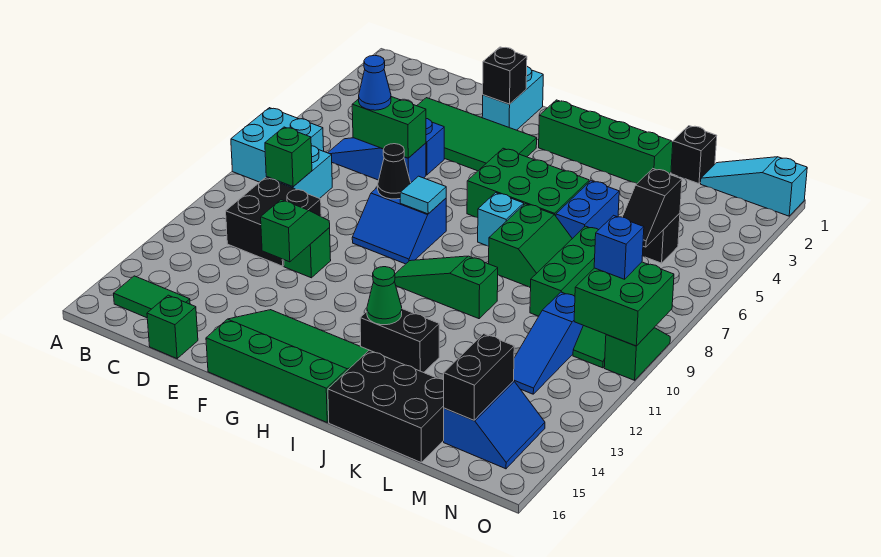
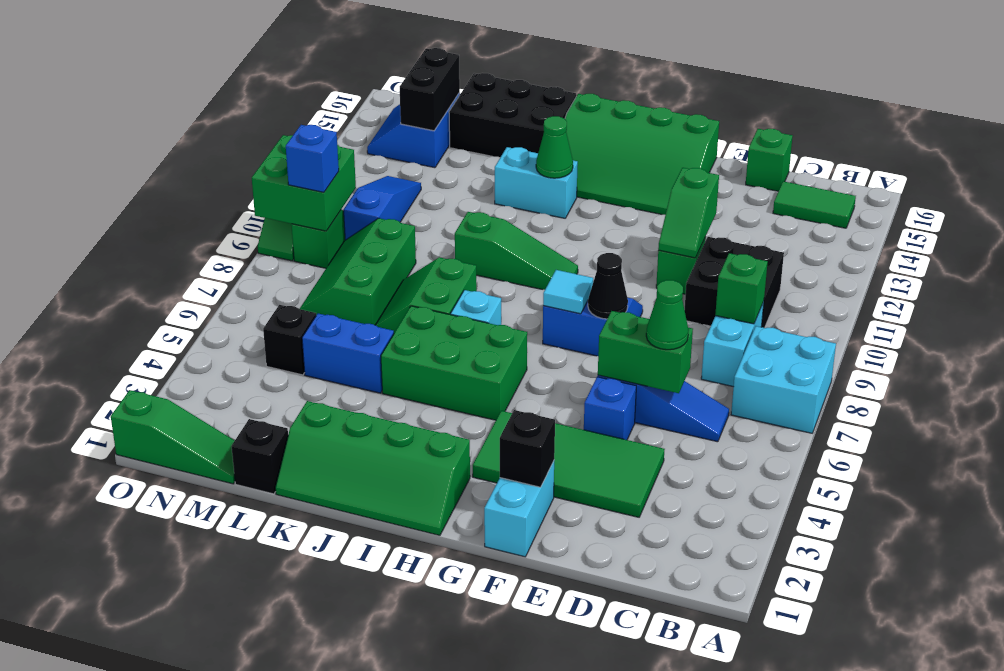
blue 1x1 cone [359,55,391,110] -> green 1x1 cone [646,280,688,350]
black 1x2 brick [360,309,439,373] -> cyan 1x2 brick [495,147,578,218]
blue 1x2 brick [556,181,619,239] -> blue 1x2 brick turned to [302,313,394,393]
cyan 1x3 slope [701,157,807,216] -> green 1x3 slope [111,390,235,484]
black 1x2 slope [623,169,682,247] -> none

